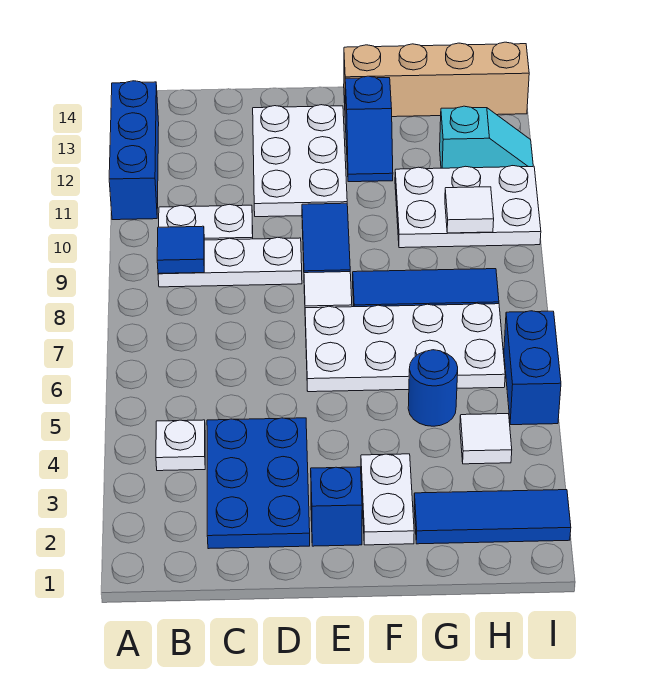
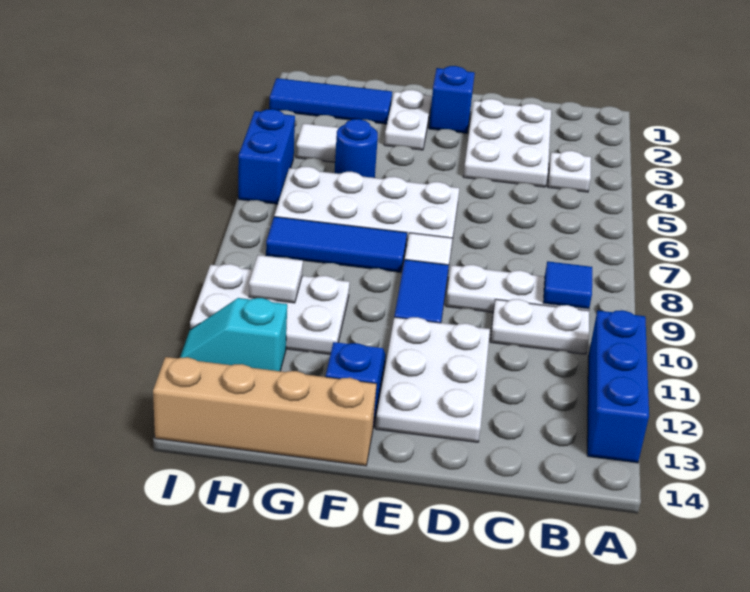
blue 2x3 plate [207,418,310,549] -> white 2x3 plate [463,99,551,187]

